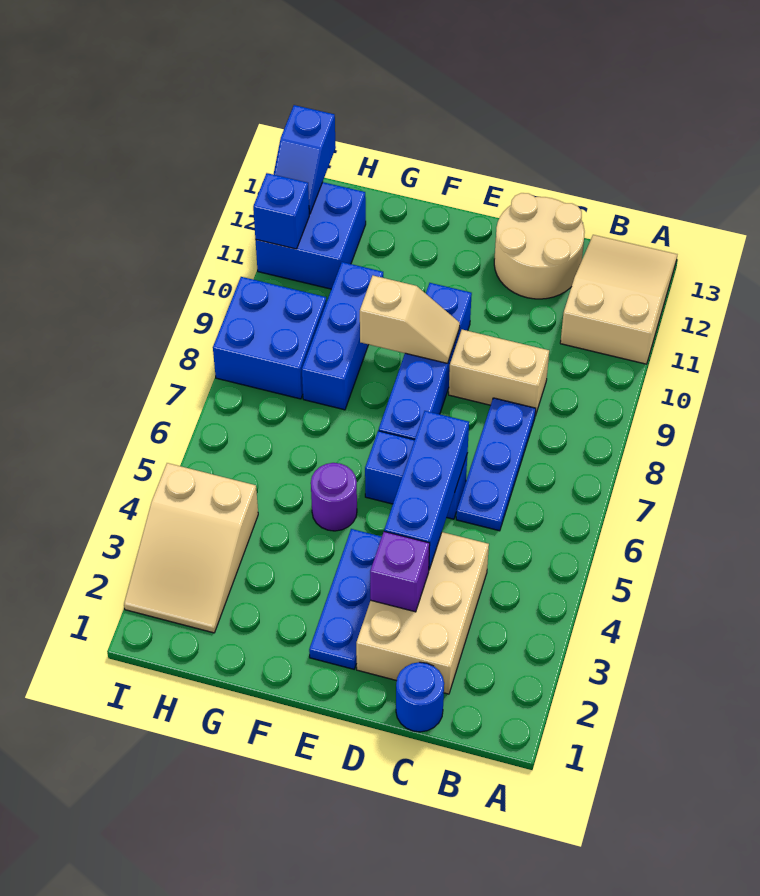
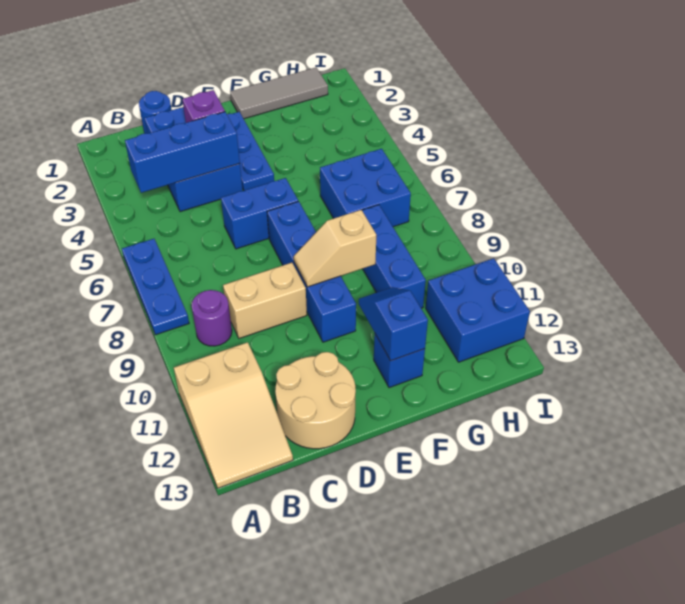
tan 2x3 brick [356,532,489,694] -> blue 2x3 brick [145,107,243,212]
blue 1x3 plate [456,398,536,531] -> blue 1x3 plate moved to [122,239,189,335]
blue 1x3 brick [384,411,469,569] -> blue 1x3 brick turned to [125,112,240,193]
none -> grey 1x3 tile [230,68,328,119]
purple 1x1 round brick [311,463,357,531] -> purple 1x1 round brick moved to [191,290,232,346]
tan 2x3 slope [124,463,258,633] -> none
blue 2x2 brick [213,277,326,399] -> blue 2x2 brick moved to [320,149,411,227]
blue 1x1 brick [253,173,309,249] -> blue 1x1 brick moved to [374,334,425,388]
blue 1x2 slope [274,105,336,214] -> blue 1x2 slope moved to [359,287,428,361]

